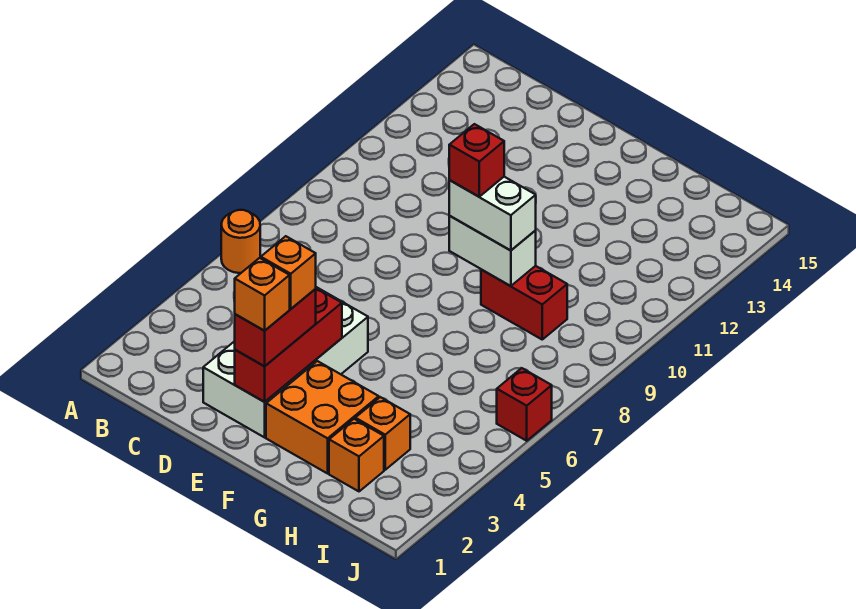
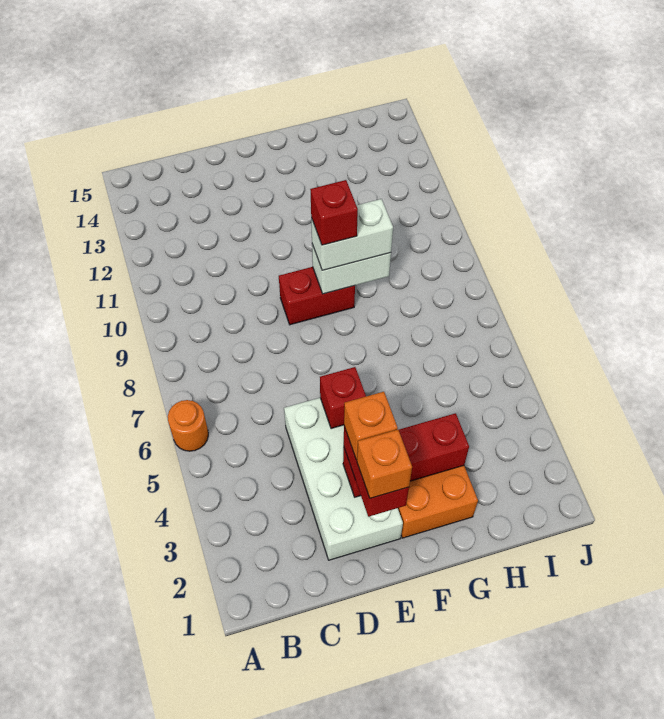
red 1x3 brick [235,288,342,402] -> red 1x3 brick turned to [343,413,469,497]
red 1x2 brick [481,266,567,339] -> red 1x2 brick moved to [279,267,355,325]
orange 1x1 brick [329,419,384,491] -> none
orange 1x1 brick [355,397,410,470] -> none
red 1x1 brick [497,368,552,441] -> red 1x1 brick moved to [320,367,366,429]

